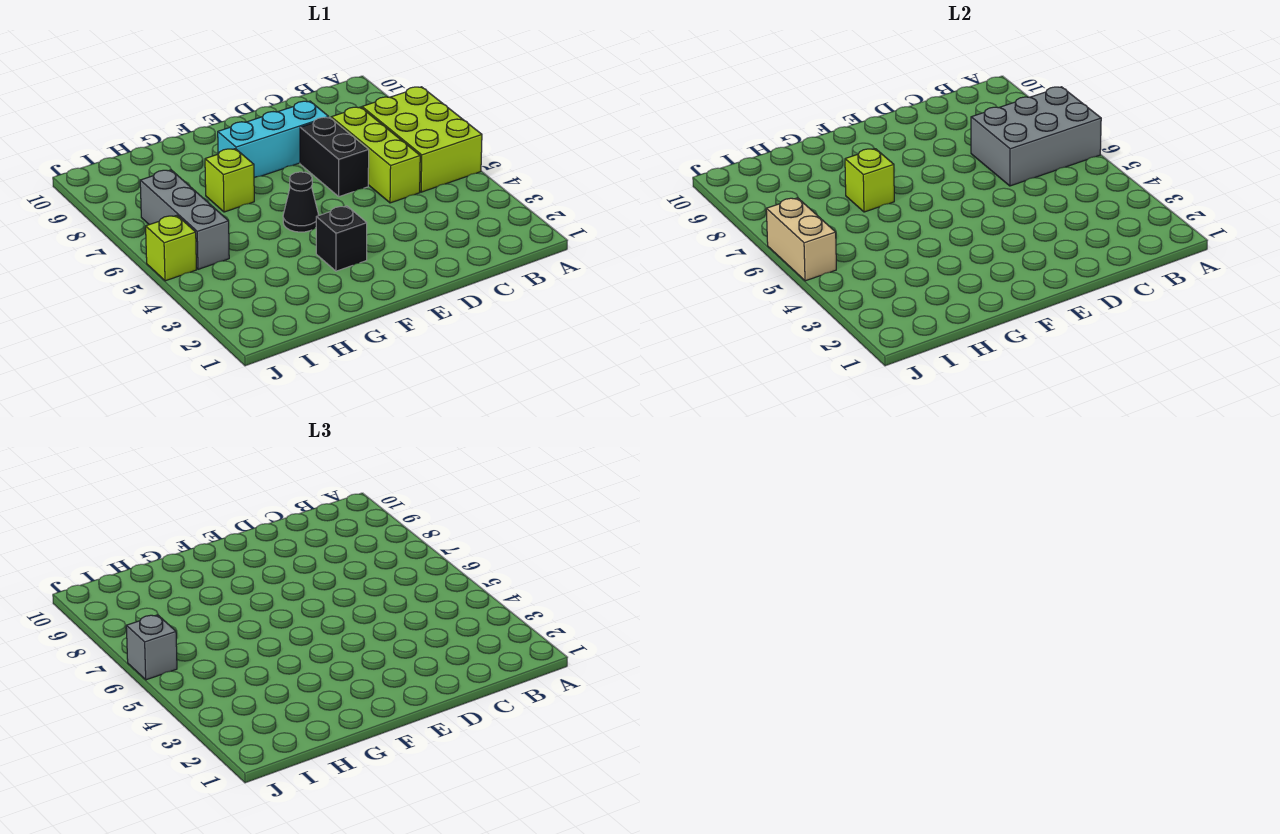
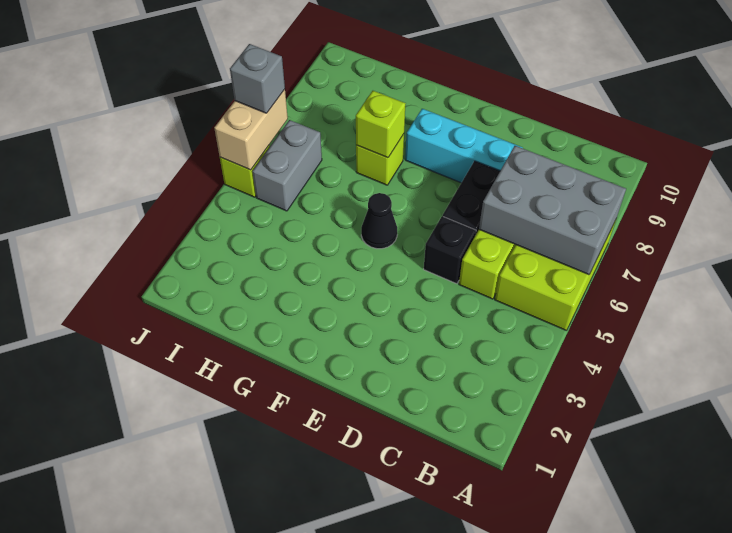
black 1x1 brick [316,206,367,271] -> black 1x1 brick moved to [424,216,476,284]
grey 1x3 brick [140,170,229,269] -> grey 1x2 brick [253,120,322,211]

